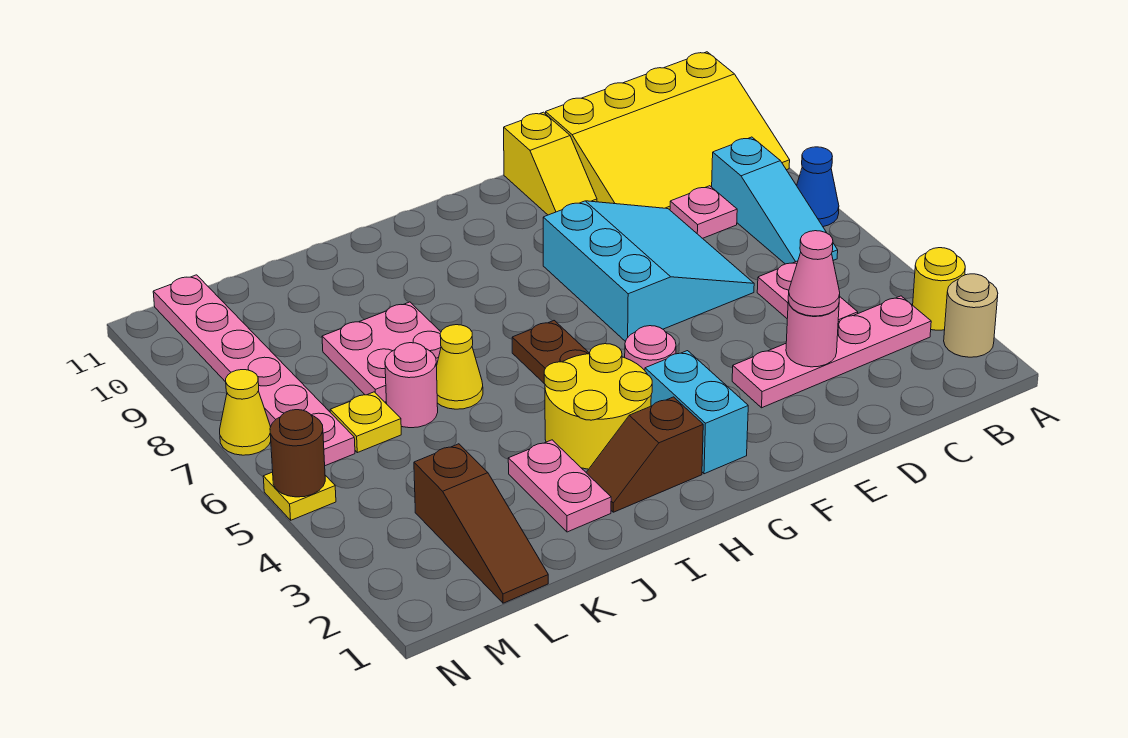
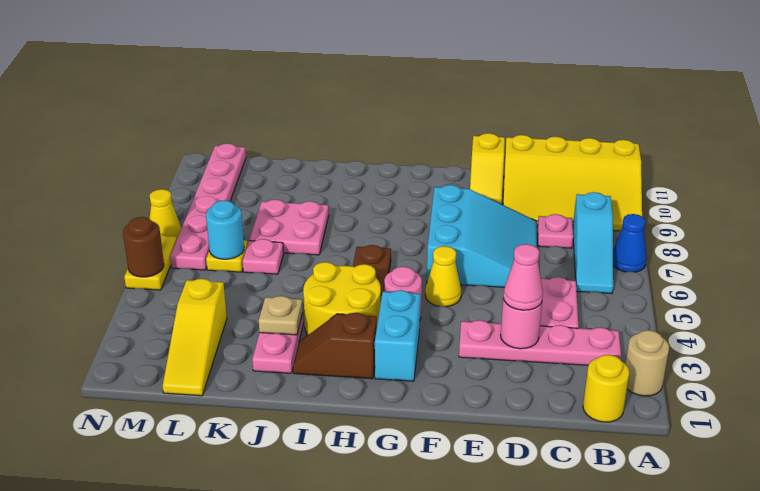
yellow 1x1 round brick [913,248,965,330] -> yellow 1x1 round brick moved to [583,355,629,422]
none -> tan 1x1 plate [259,296,303,335]
yellow 1x1 cone [436,325,483,409] -> yellow 1x1 cone moved to [425,246,461,307]
pink 1x1 round brick [385,343,438,428] -> pink 1x1 plate [243,239,284,274]
brown 1x3 slope [414,444,548,603] -> yellow 1x3 slope [163,279,227,396]
none -> cyan 1x1 round brick [206,200,244,259]
yellow 1x1 plate [263,472,336,520] -> yellow 1x2 plate [124,234,177,290]

